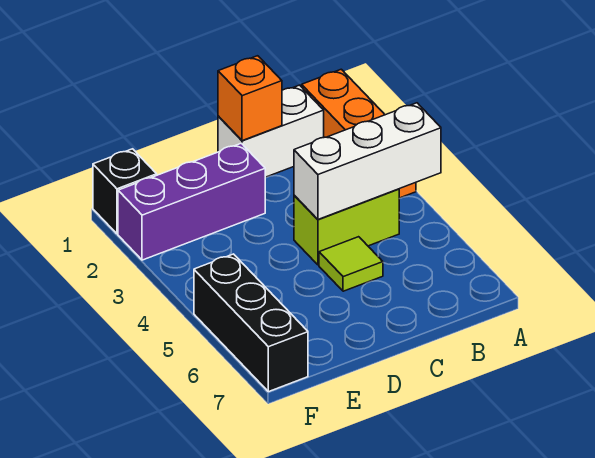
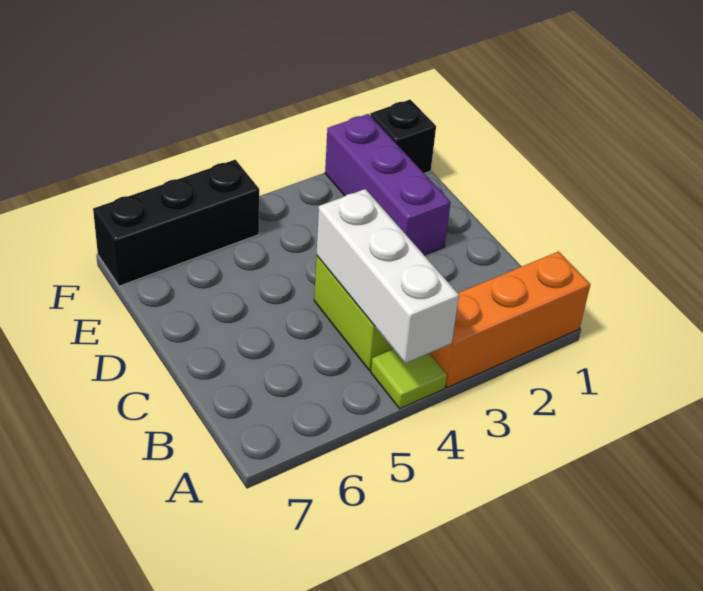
white 1x2 brick [218,85,324,177] -> none
orange 1x1 brick [218,56,282,141] -> none
lime 1x1 tile [319,237,383,291] -> lime 1x1 tile moved to [371,349,447,409]

